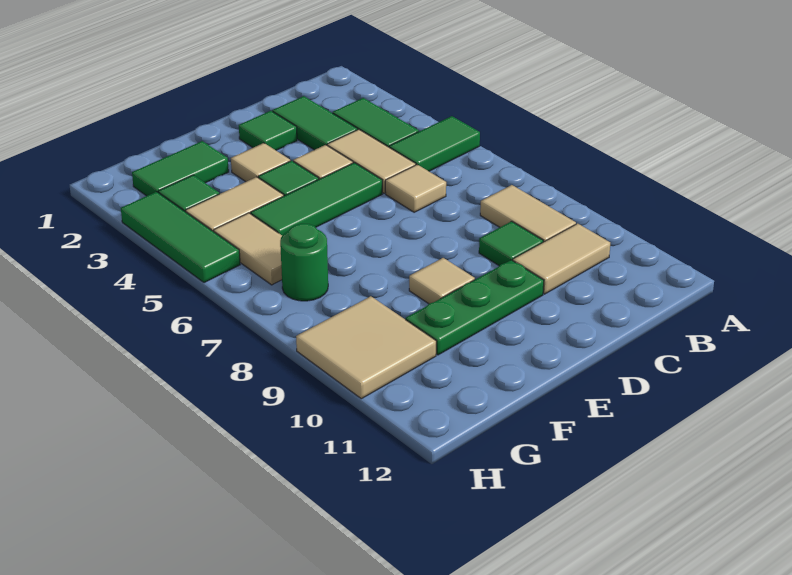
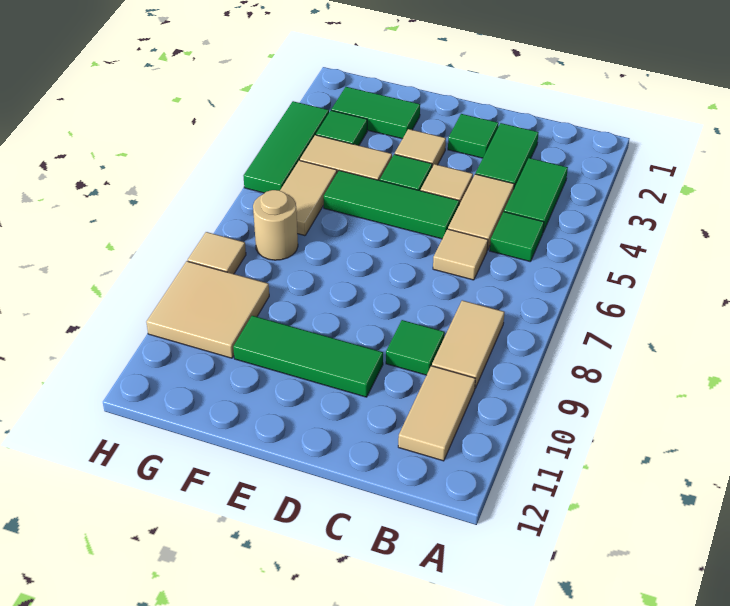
green 1x2 tile [389,116,480,171] -> green 1x1 tile [490,212,544,262]
tan 1x2 tile [513,223,610,294] -> tan 1x2 tile turned to [398,366,475,461]
green 1x3 plate [406,260,544,355] -> green 1x3 tile [233,316,383,397]
tan 1x1 tile [409,258,475,304] -> tan 1x1 tile moved to [188,232,246,274]
green 1x1 round brick [280,224,328,301] -> tan 1x1 round brick [253,190,298,260]

